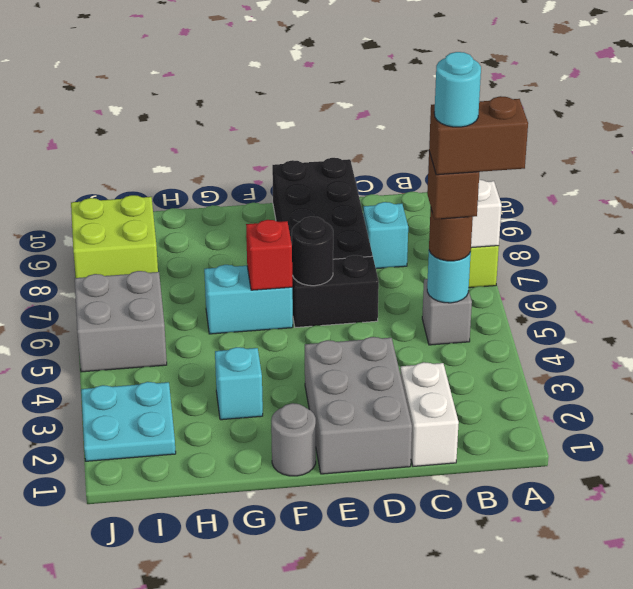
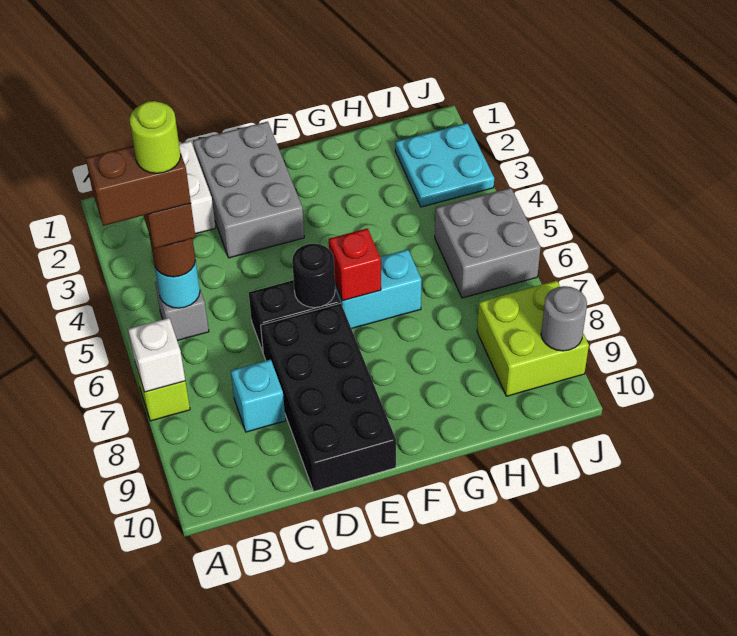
cyan 1x1 round brick [434,52,481,127] -> lime 1x1 round brick [130,101,181,173]
grey 1x1 round brick [271,403,316,476] -> grey 1x1 round brick moved to [541,286,587,351]
cyan 1x1 brick [215,347,263,420] -> none

